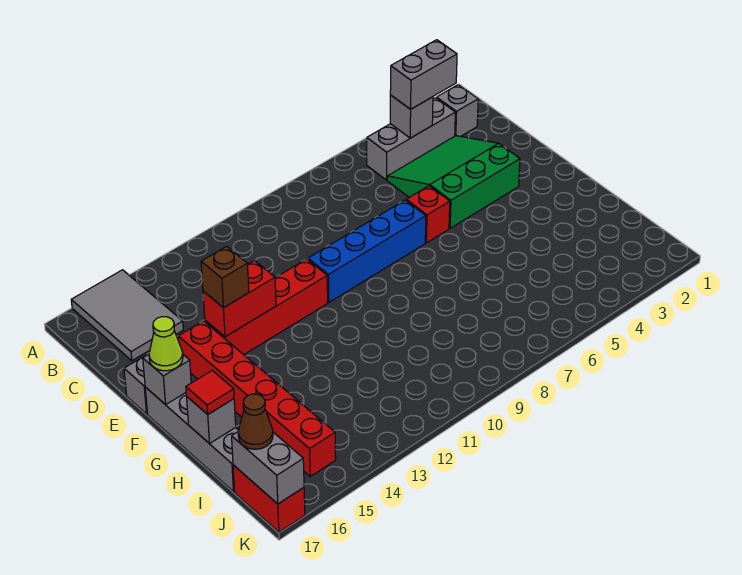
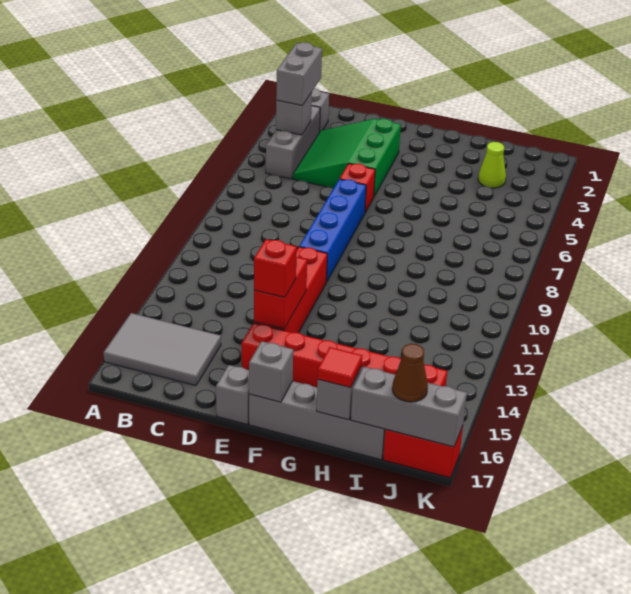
brown 1x1 brick [201,246,249,308] -> red 1x1 brick [254,239,297,297]
lime 1x1 cone [149,317,183,371] -> lime 1x1 cone moved to [478,142,506,188]
grey 1x2 brick [232,432,304,504] -> grey 1x3 brick [351,367,467,447]

